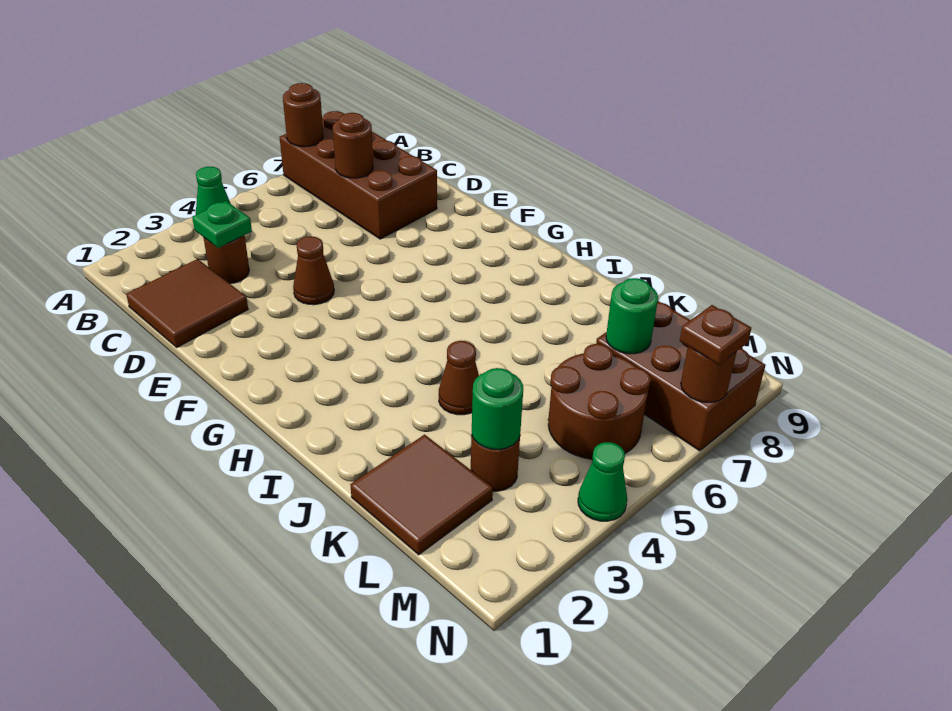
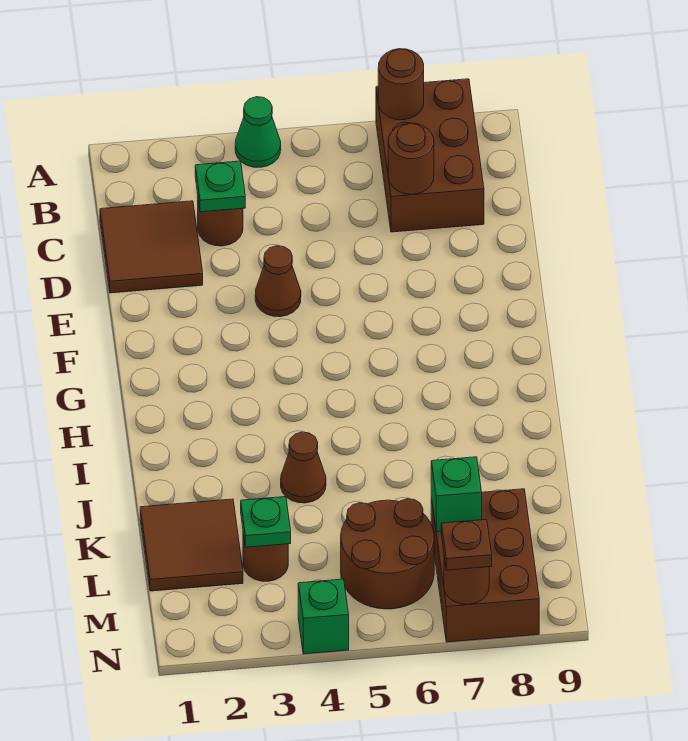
brown 2x4 brick [280,111,437,239] -> brown 2x3 brick [376,79,484,232]
green 1x1 round brick [472,368,523,450] -> green 1x1 plate [241,497,291,547]
green 1x1 round brick [606,278,658,354] -> green 1x1 brick [431,457,482,532]
green 1x1 cone [578,442,627,521] -> green 1x1 brick [298,579,349,654]

